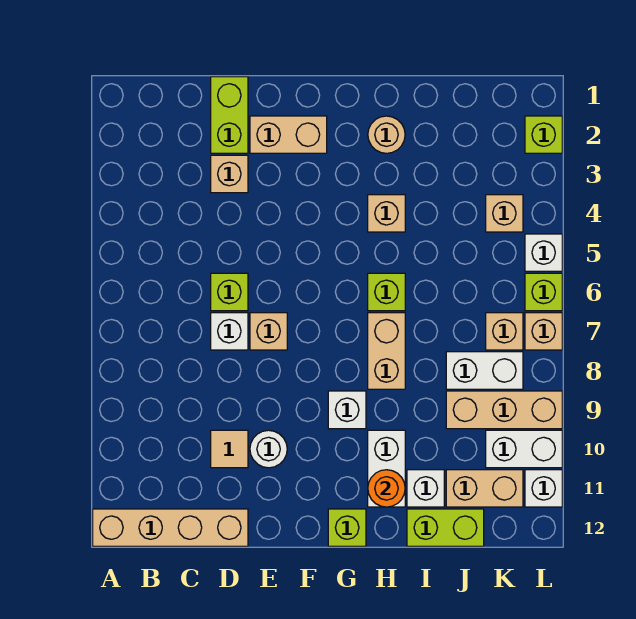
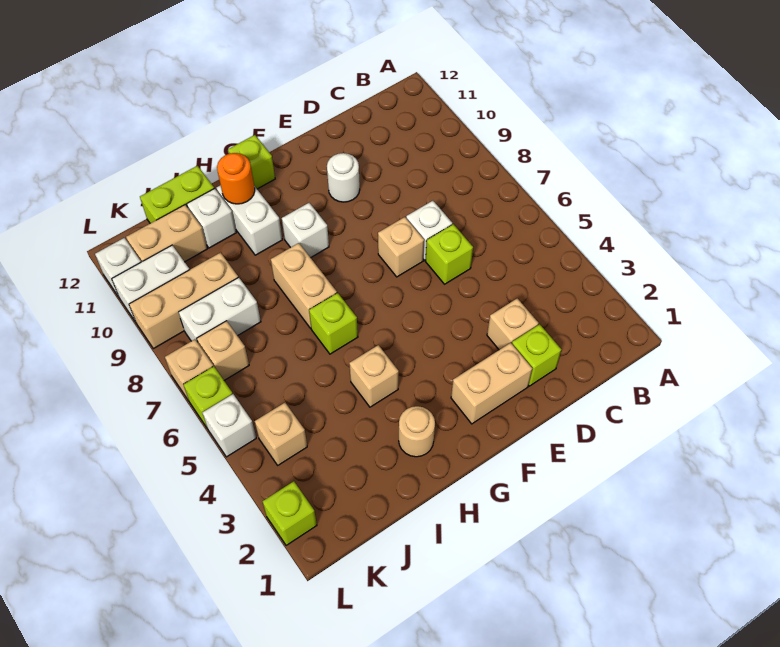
tan 1x4 brick [93,509,248,546] -> none
lime 1x2 brick [211,77,248,153] -> lime 1x1 brick [512,324,561,386]
tan 1x1 tile [211,430,248,468] -> none

